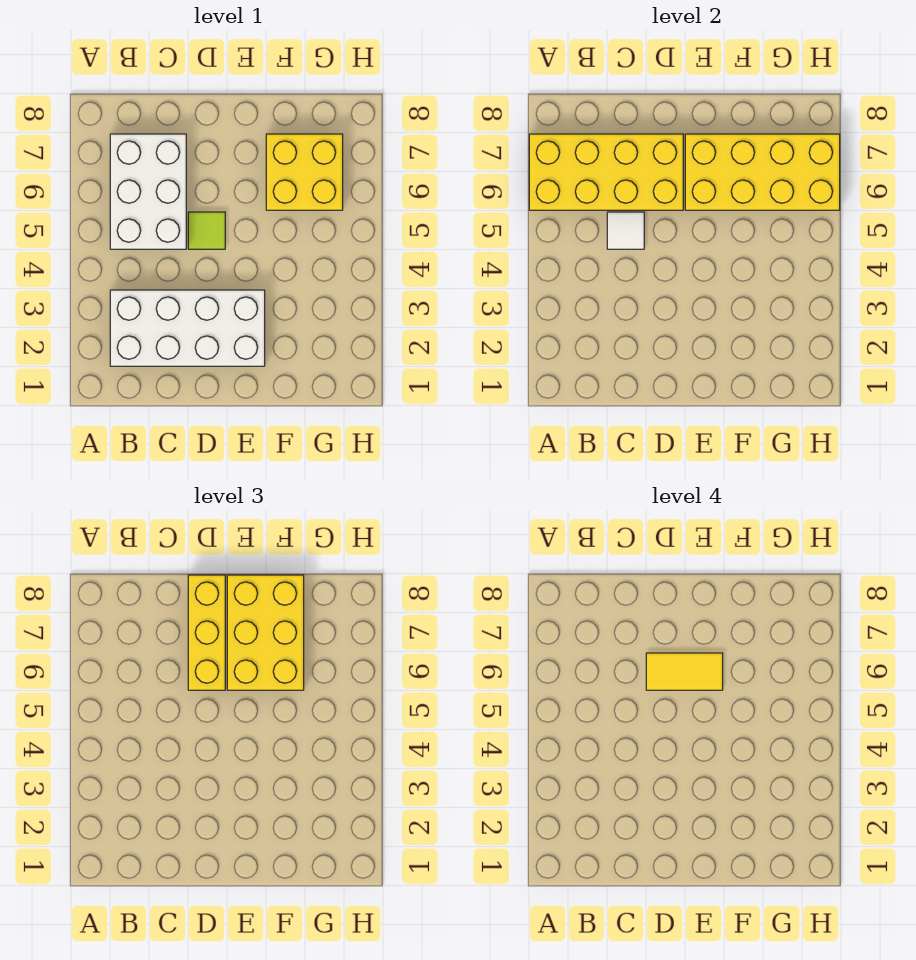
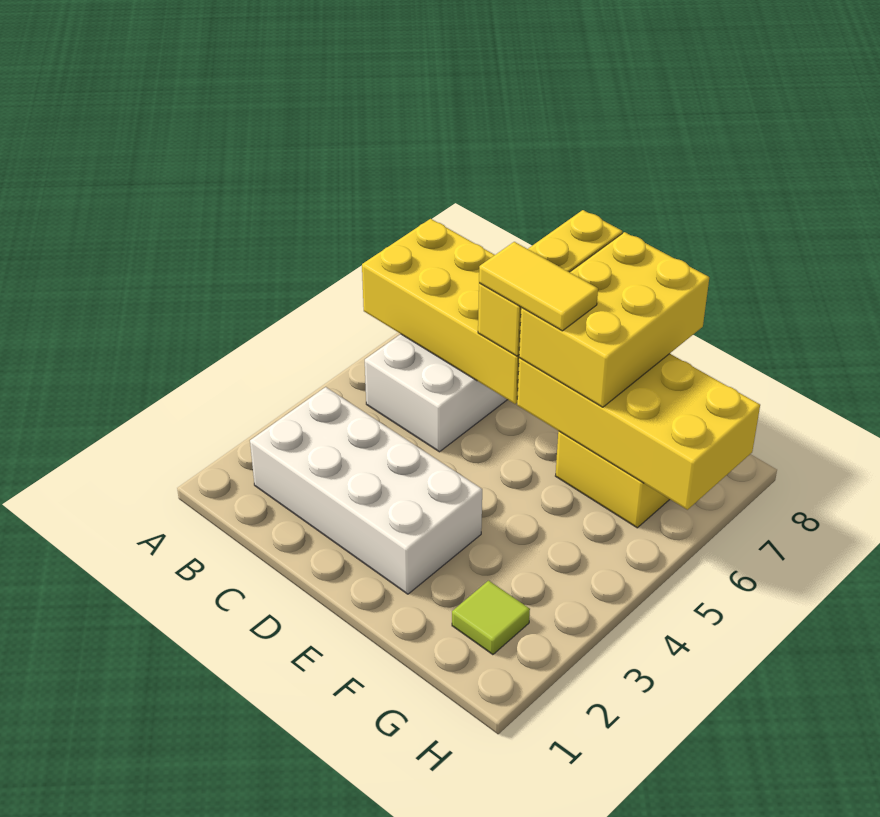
white 1x1 tile [607,212,644,249] -> none
lime 1x1 tile [188,212,225,249] -> lime 1x1 tile moved to [452,581,530,655]

